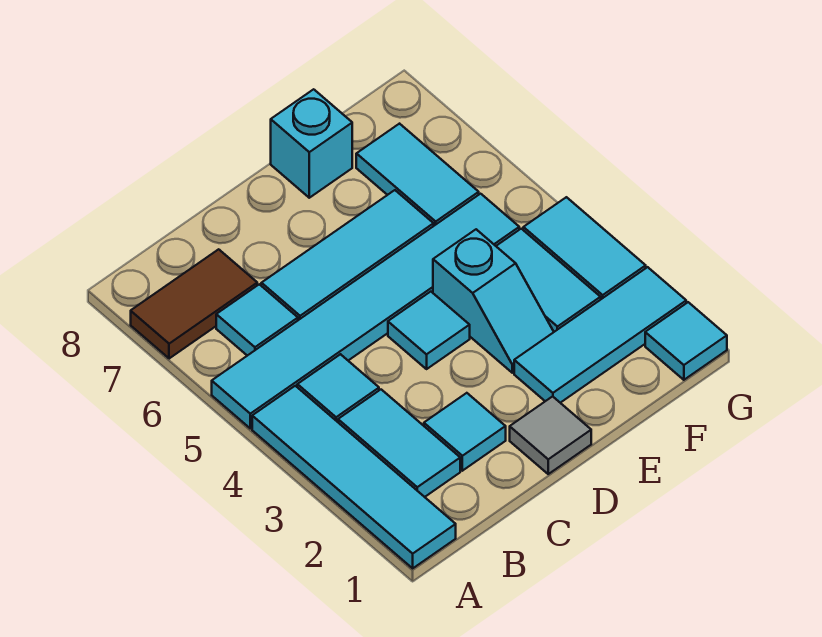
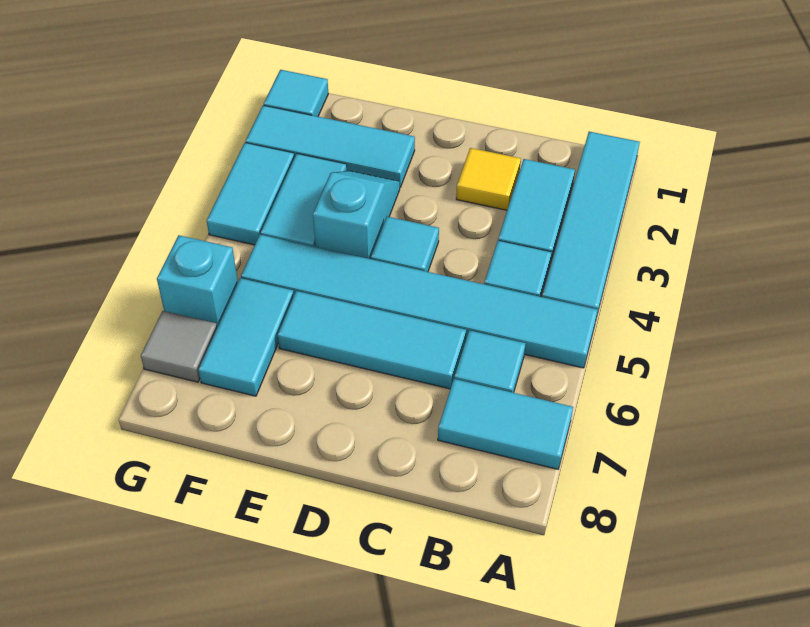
brown 1x2 tile [131,249,257,359] -> cyan 1x2 tile [438,379,573,469]
cyan 1x1 tile [424,393,506,471] -> yellow 1x1 tile [456,148,521,210]
grey 1x1 tile [510,396,591,474] -> grey 1x1 tile moved to [141,311,217,382]
cyan 1x1 brick [271,89,352,198] -> cyan 1x1 brick moved to [157,235,238,327]

